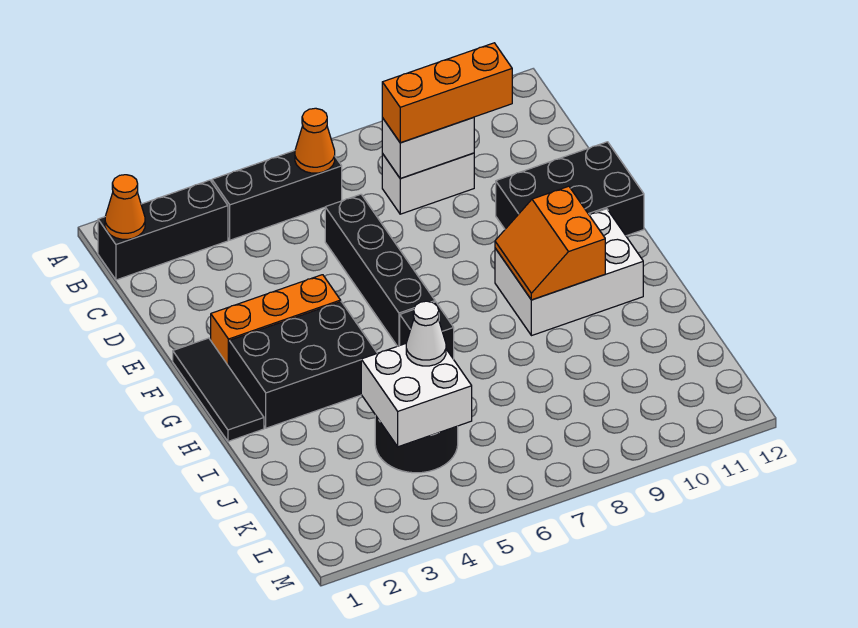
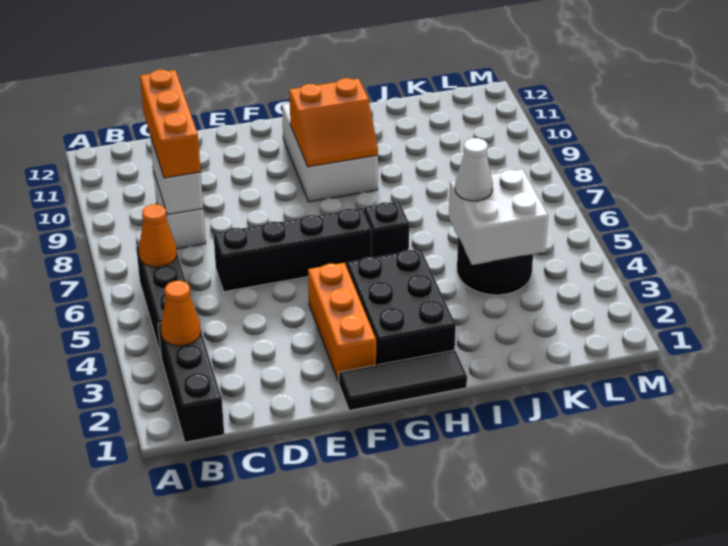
orange 1x1 cone [105,175,145,239] -> orange 1x1 cone moved to [161,281,201,346]
black 2x3 brick [496,142,644,236] -> none

